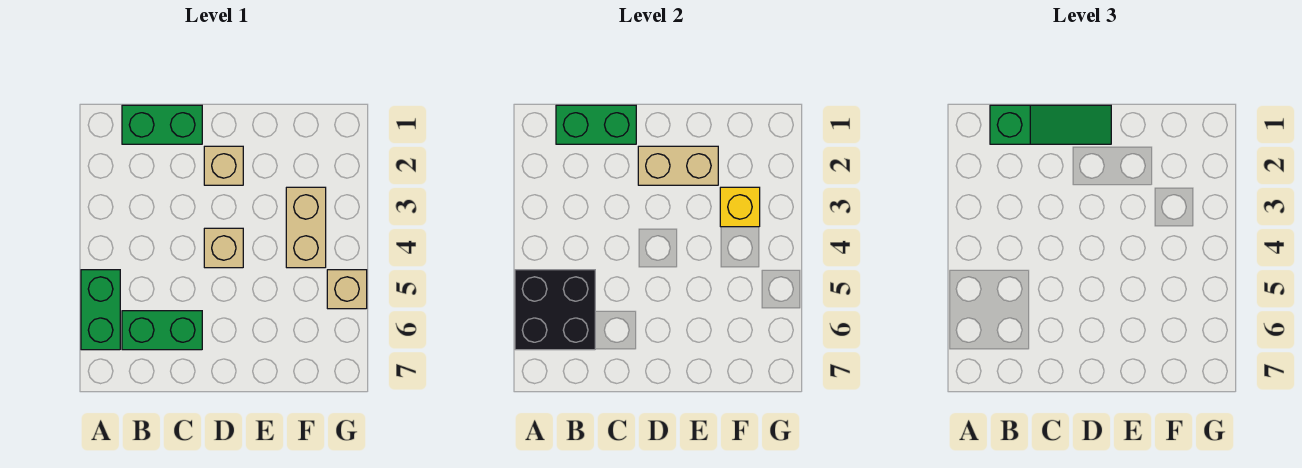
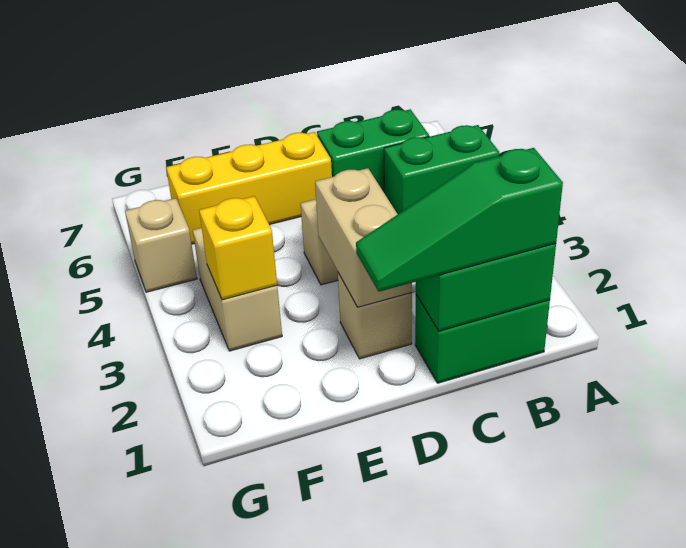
green 1x2 brick [81,270,120,350] -> green 1x2 brick turned to [384,125,499,214]
black 2x2 brick [515,270,595,350] -> none
tan 1x2 brick [638,146,718,185] -> tan 1x2 brick turned to [315,168,412,307]
none -> yellow 1x3 brick [166,132,332,244]

